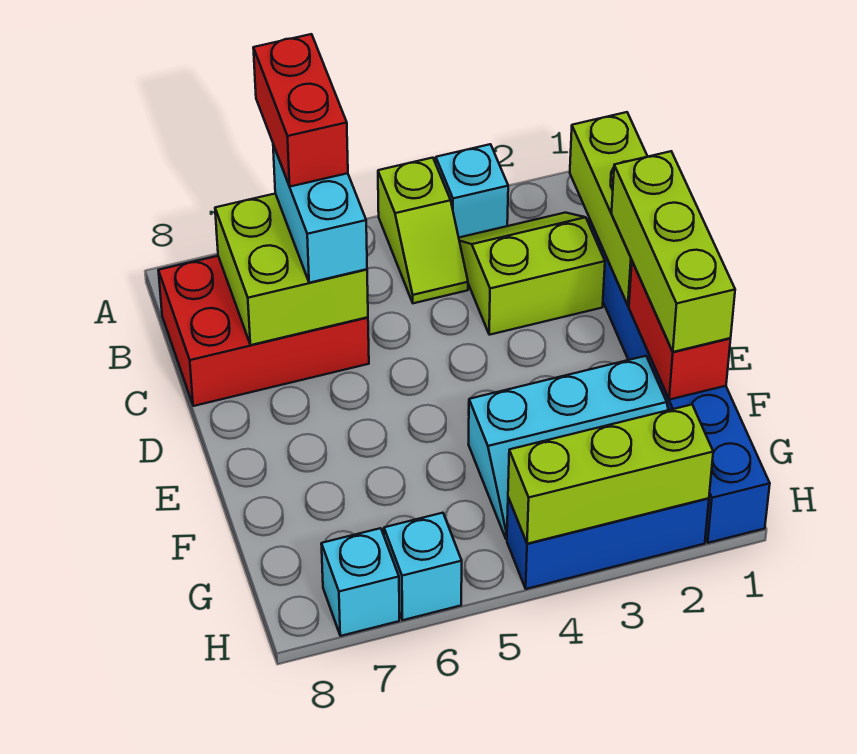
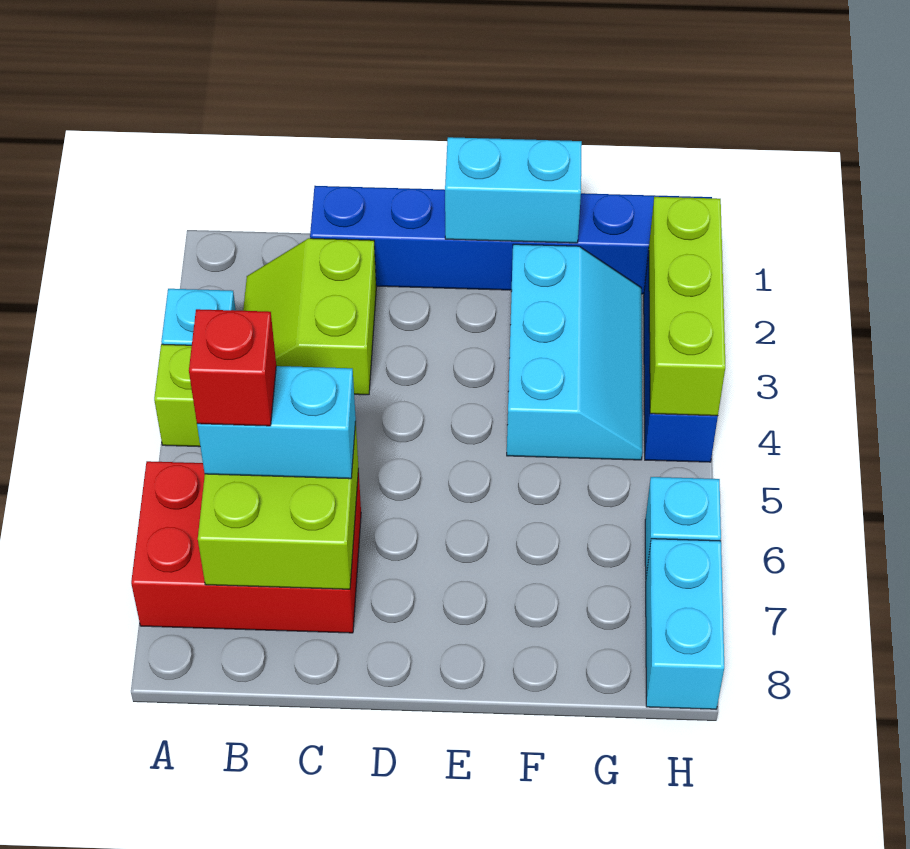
red 1x2 brick [253,34,348,187] -> red 1x1 brick [189,309,276,426]
lime 1x3 brick [570,112,648,306] -> none
red 2x3 brick [158,256,369,406] -> red 2x3 brick turned to [131,461,361,633]
lime 1x3 brick [612,151,735,352] -> none
red 1x2 brick [629,262,731,400] -> cyan 1x2 brick [445,137,582,243]
cyan 1x1 brick [321,528,399,636] -> cyan 1x2 brick [646,539,724,709]

